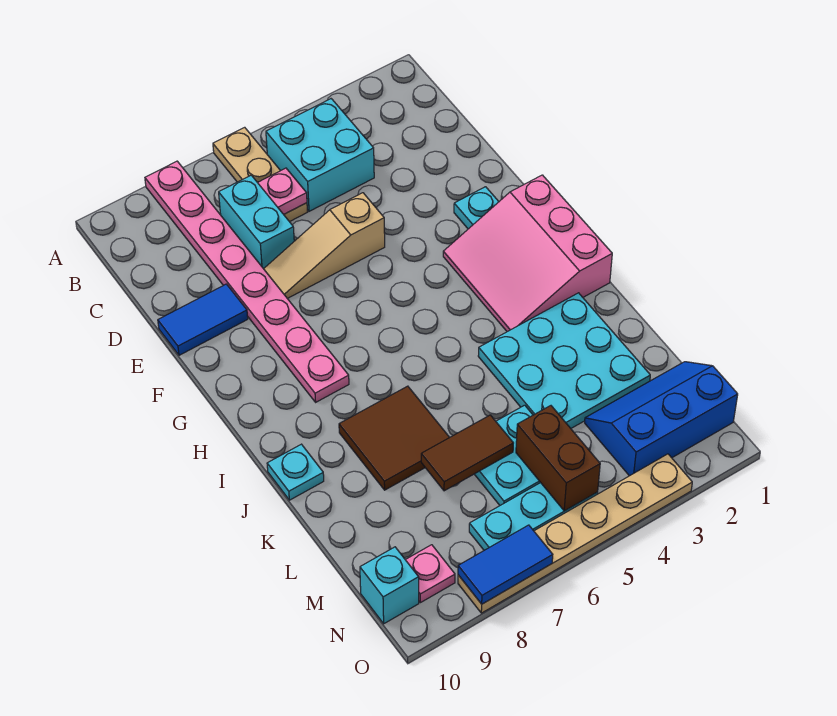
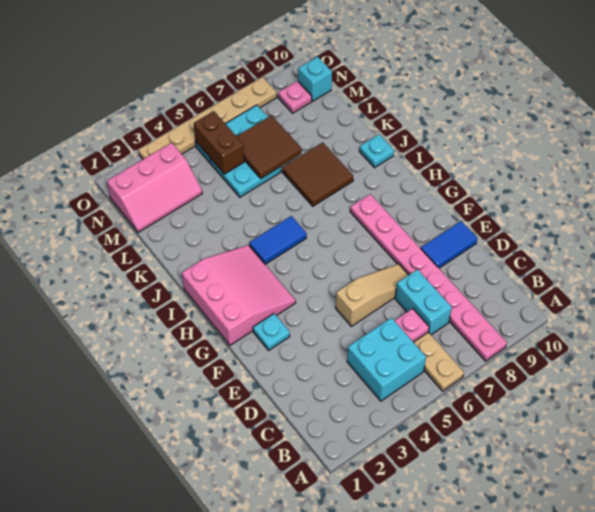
cyan 3x3 plate [478,293,650,428] -> none
brown 1x2 tile [421,415,513,491] -> brown 2x2 tile [237,115,301,178]
blue 2x3 slope [585,362,738,476] -> pink 2x3 slope [107,143,202,232]
blue 1x2 tile [458,525,553,604] -> blue 1x2 tile moved to [249,216,307,264]

